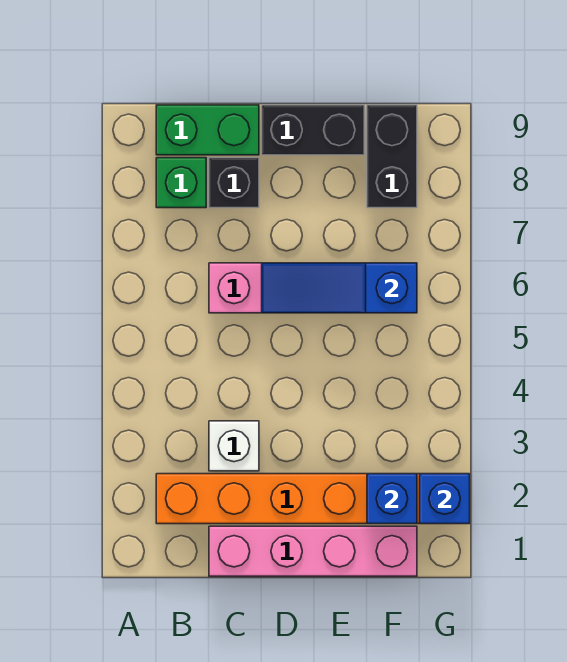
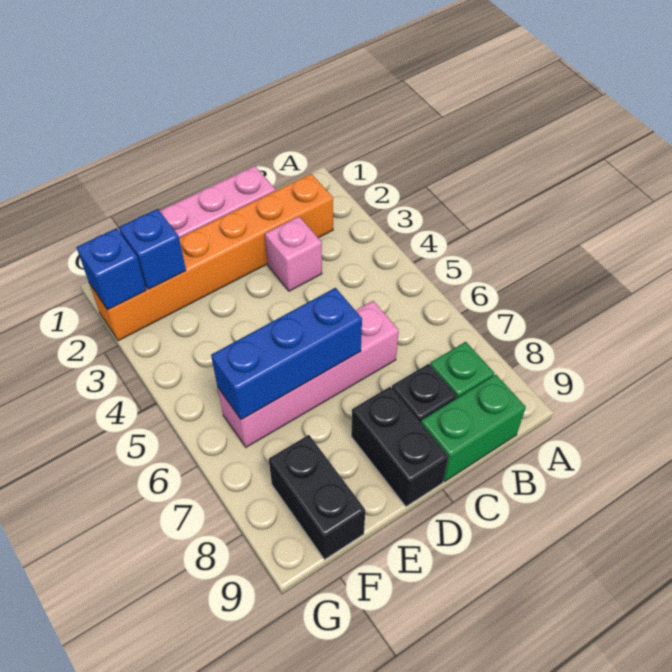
white 1x1 brick [209,421,259,471] -> pink 1x1 brick [265,216,322,291]
blue 1x3 slope [262,263,417,313] -> blue 1x3 brick [211,288,362,420]
black 1x2 brick [262,105,364,155] -> black 1x2 brick turned to [351,387,448,507]

